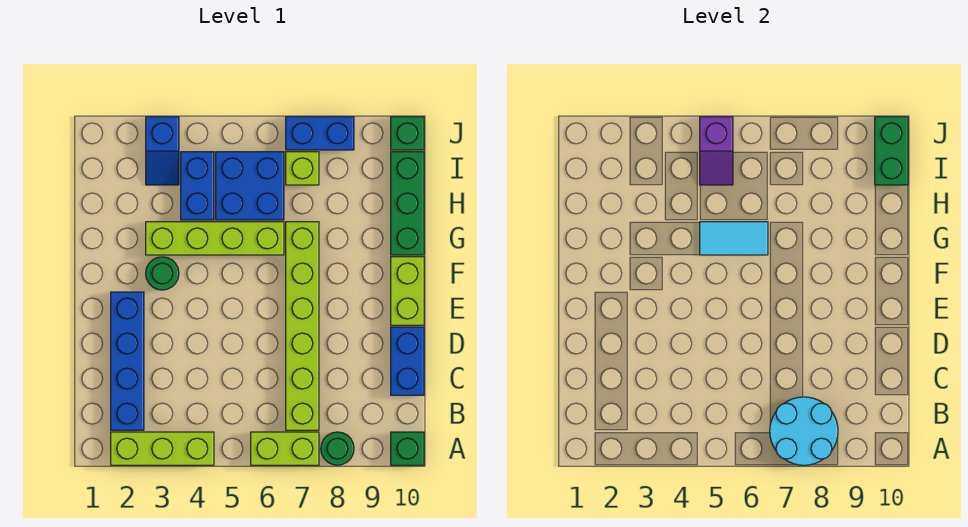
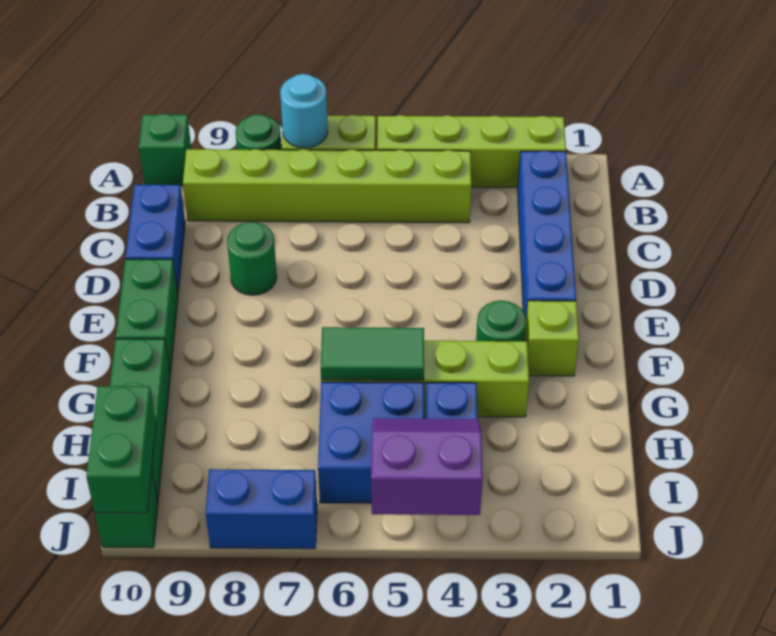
lime 1x3 brick [111,432,214,465] -> lime 1x4 brick [377,115,566,187]
cyan 2x2 round brick [770,397,838,465] -> cyan 1x1 round brick [280,74,328,148]
lime 1x6 brick [286,222,319,430] -> lime 1x6 brick turned to [183,149,471,223]
none -> green 1x1 round brick [227,222,277,295]
lime 1x2 brick [391,257,424,325] -> green 1x2 brick [116,259,178,373]
cyan 1x2 tile [700,222,768,255] -> green 1x2 tile [321,327,424,380]
blue 1x2 slope [146,117,179,185] -> none
purple 1x2 slope [700,117,733,185] -> purple 2x2 slope [371,418,483,515]
lime 1x1 brick [286,152,319,185] -> lime 1x1 brick moved to [524,301,579,376]

